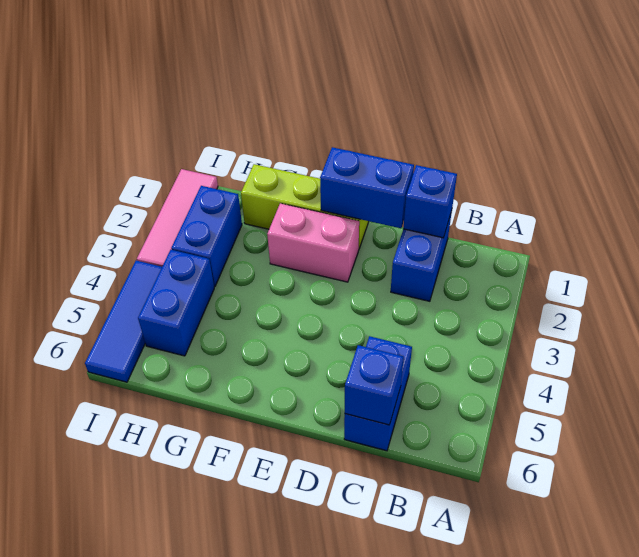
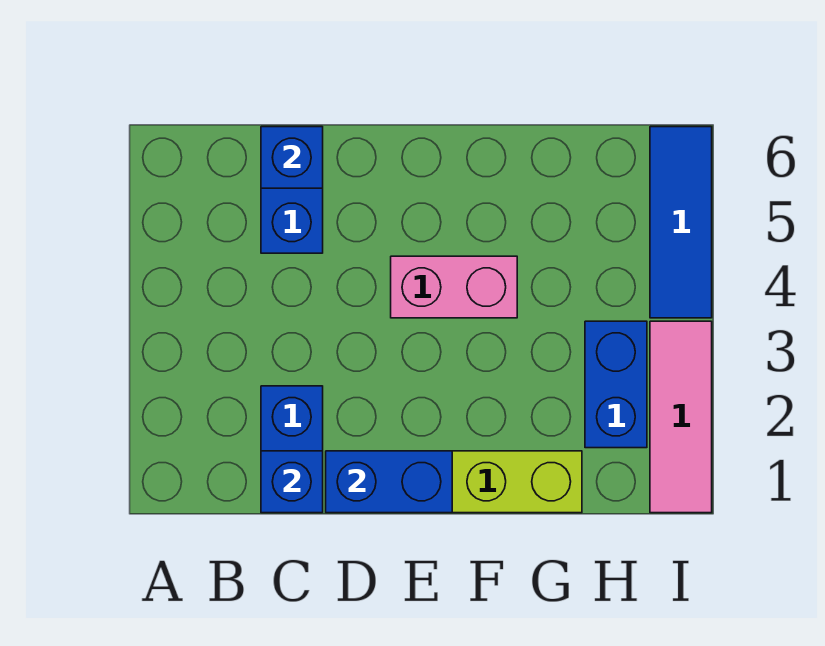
pink 1x2 brick [267,203,359,282] -> pink 1x2 brick moved to [391,256,517,318]
blue 1x2 brick [138,250,214,356] -> none

